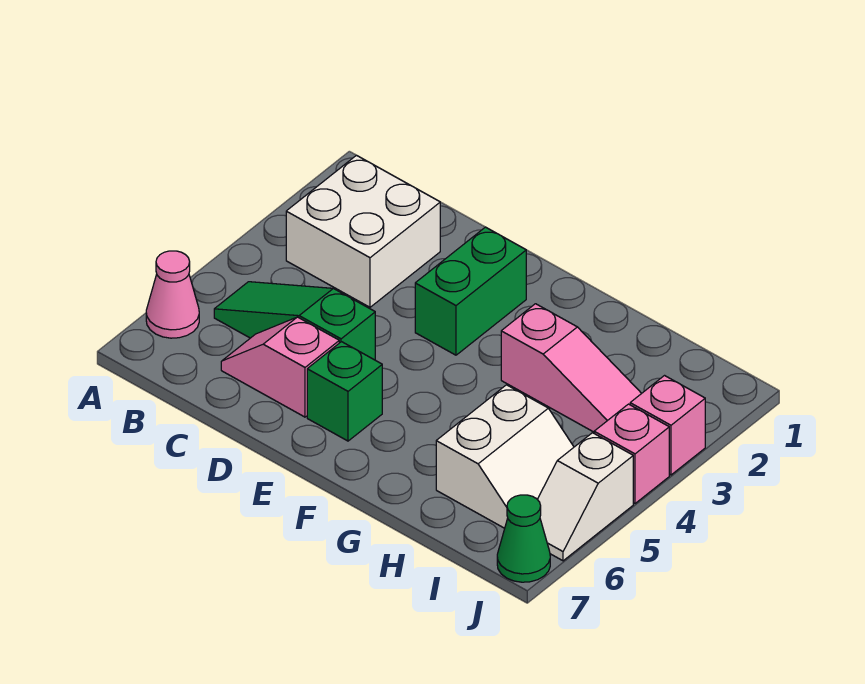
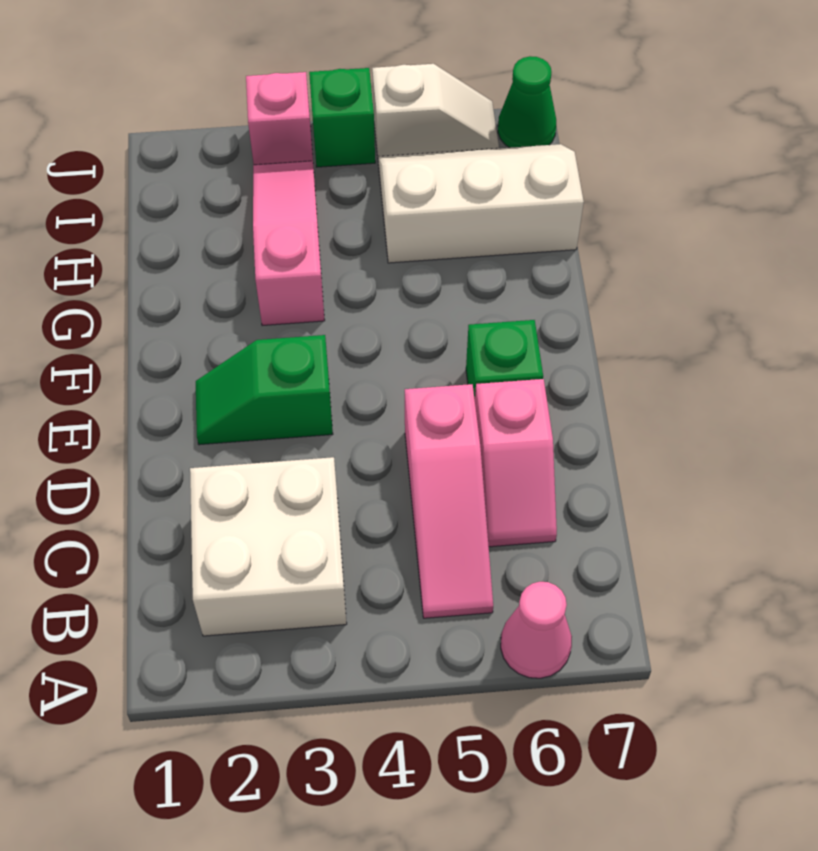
green 1x3 slope [214,282,375,360] -> pink 1x3 slope [405,384,493,618]
green 1x2 brick [415,227,526,355] -> green 1x2 slope [196,335,333,445]
white 2x2 slope [436,385,574,528] -> white 2x3 slope [378,144,584,263]
pink 1x1 brick [594,404,669,503] -> green 1x1 brick [309,68,375,167]

